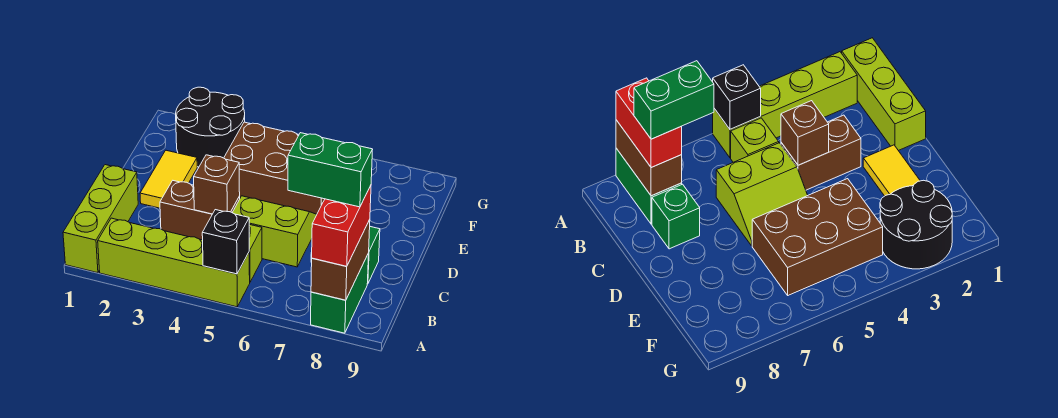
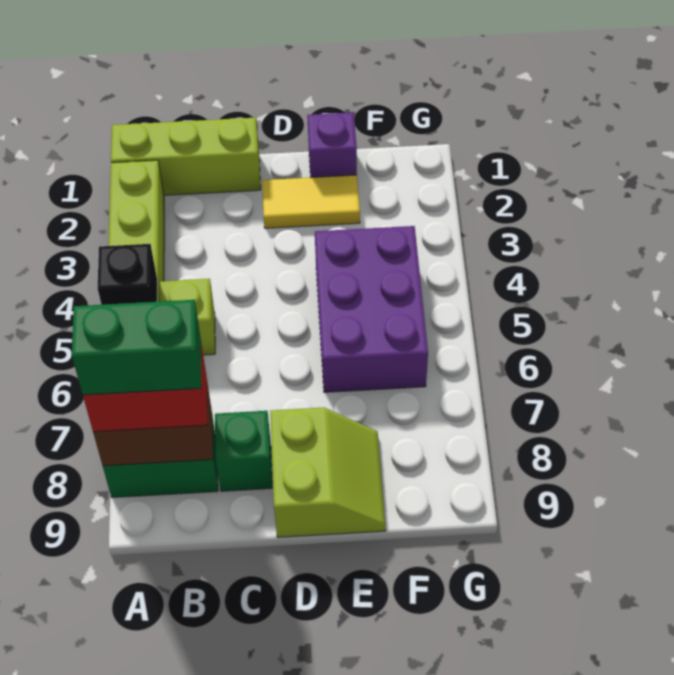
green 1x2 brick [288,133,373,207] -> green 1x2 brick turned to [72,300,202,395]
brown 1x2 brick [160,181,240,240] -> none
brown 1x1 brick [194,155,240,214] -> none
lime 2x2 slope [232,196,317,267] -> lime 2x2 slope moved to [270,408,385,537]
none -> purple 1x1 brick [307,112,357,178]
brown 2x3 brick [224,122,325,214] -> purple 2x3 brick [315,226,428,392]
black 2x2 round brick [175,87,245,167] -> none

